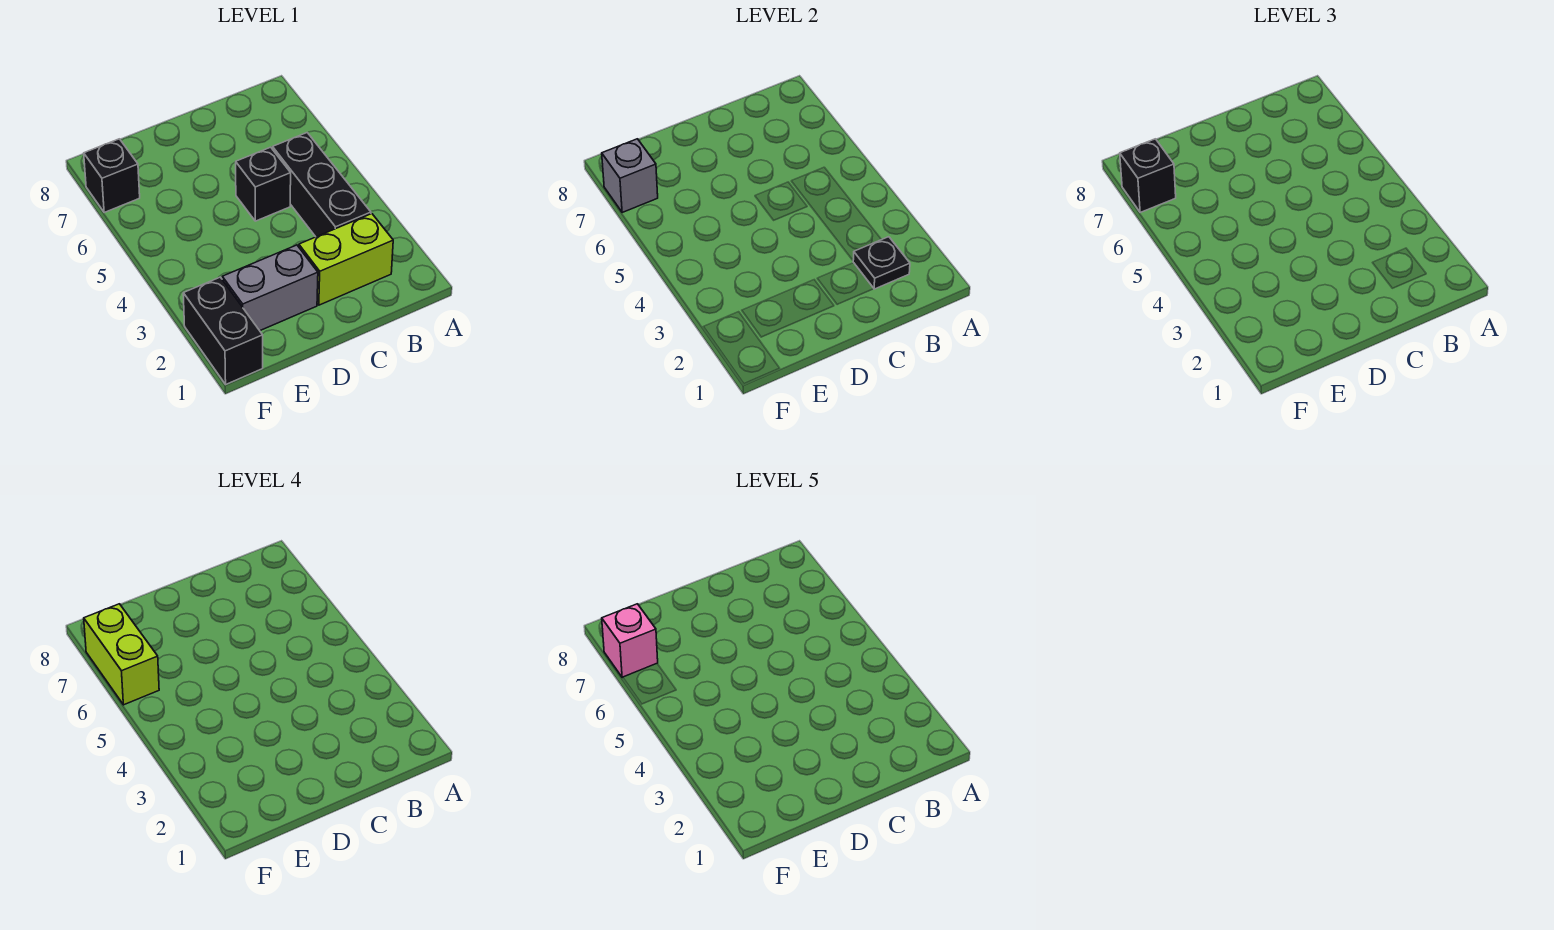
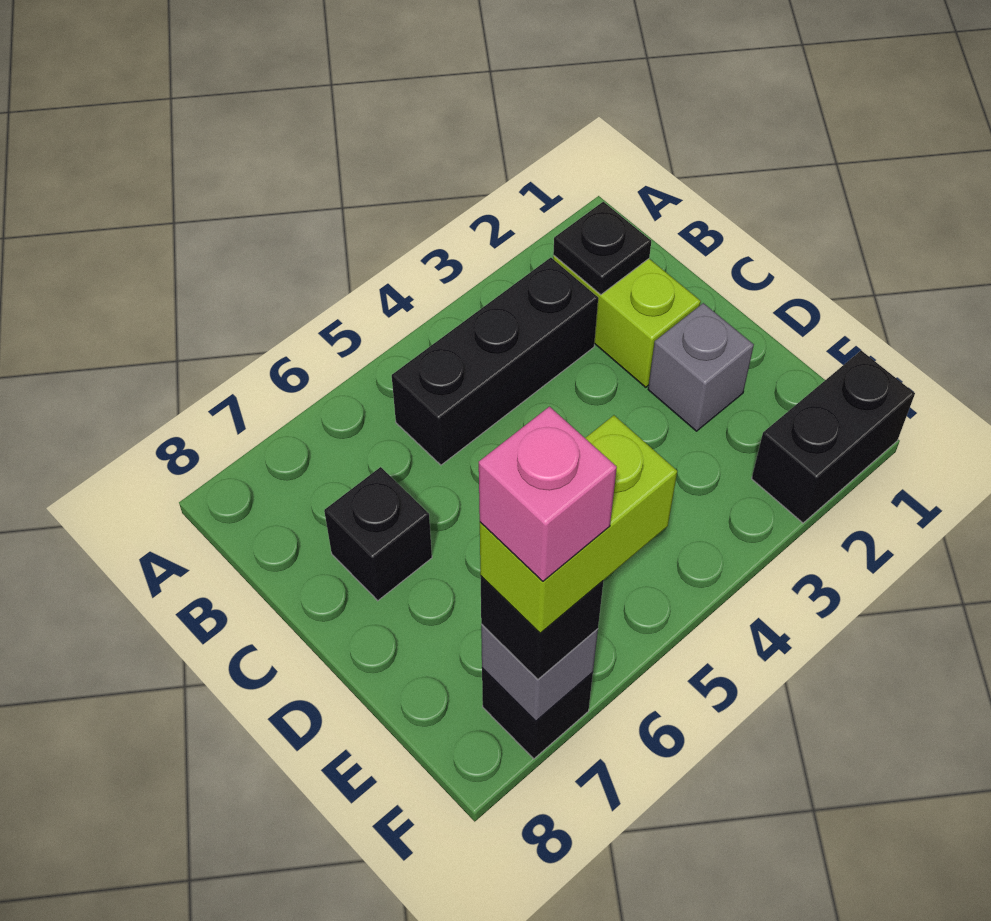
black 1x1 brick [236,147,291,221] -> black 1x1 brick moved to [324,467,432,601]
grey 1x2 brick [222,245,318,331] -> grey 1x1 brick [648,303,754,431]

